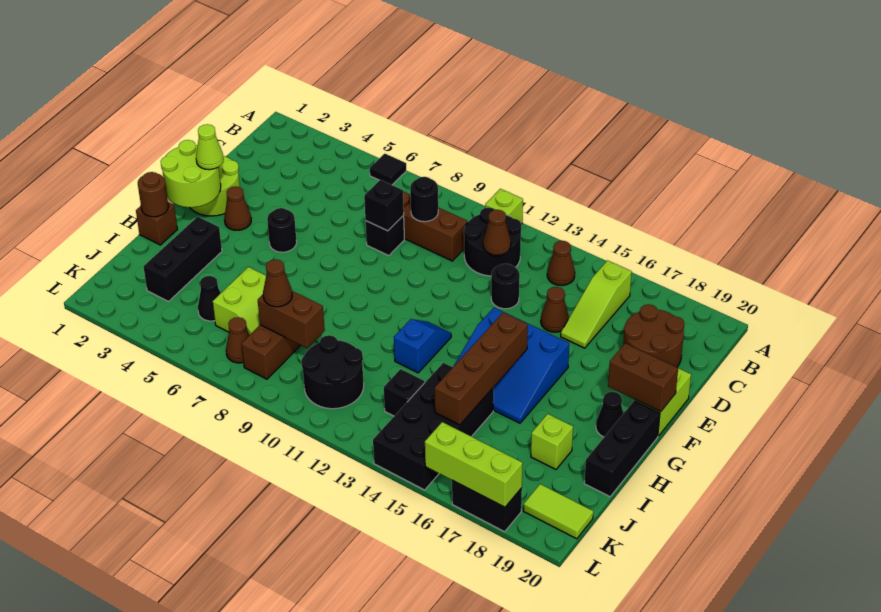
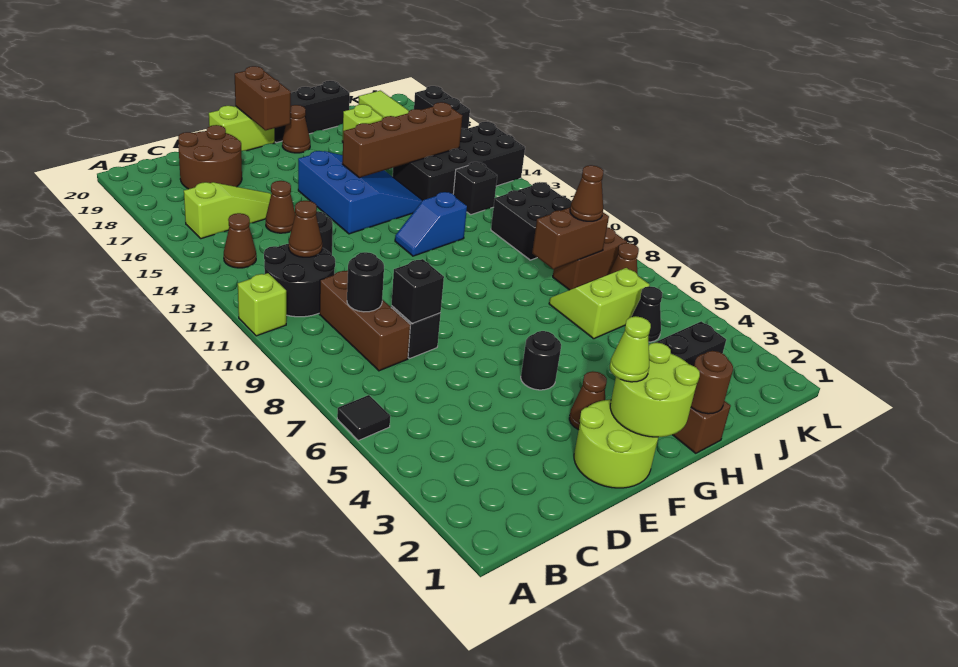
black 1x1 cone [596,392,623,437] -> brown 1x1 cone [282,105,310,153]
brown 1x2 brick [258,291,325,348] -> brown 1x2 brick turned to [532,208,609,269]
black 2x2 round brick [301,335,364,409] -> black 2x2 brick [491,182,571,260]
lime 1x3 brick [425,422,523,507] -> none

